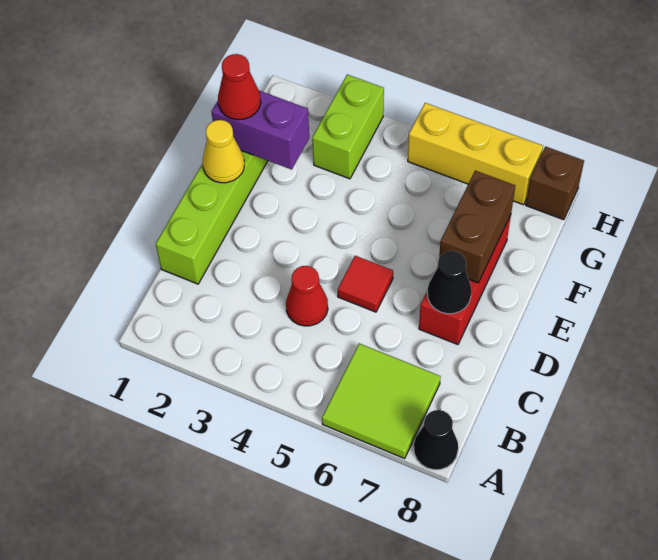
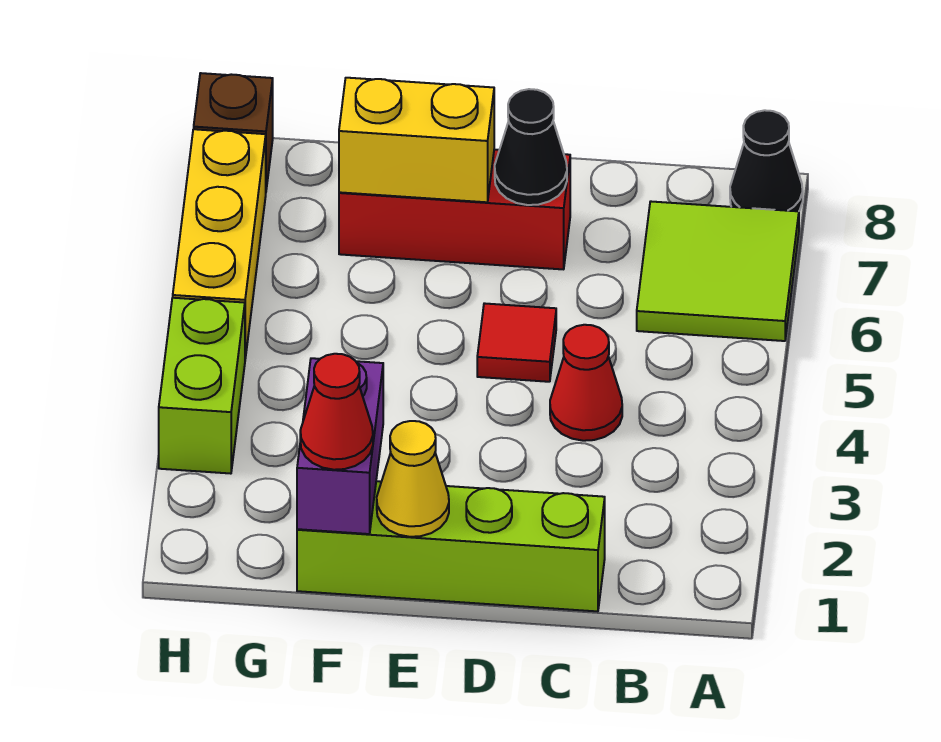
brown 1x2 brick [439,171,515,283] -> yellow 1x2 brick [339,78,494,202]
lime 1x2 brick [312,75,384,179] -> lime 1x2 brick turned to [159,298,245,474]

